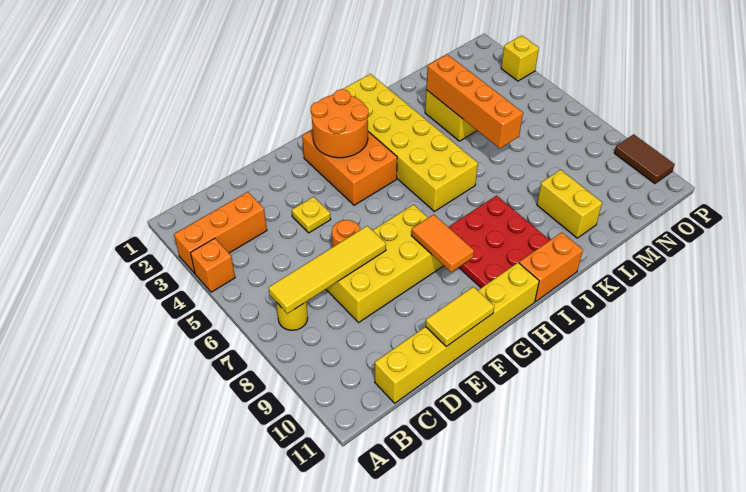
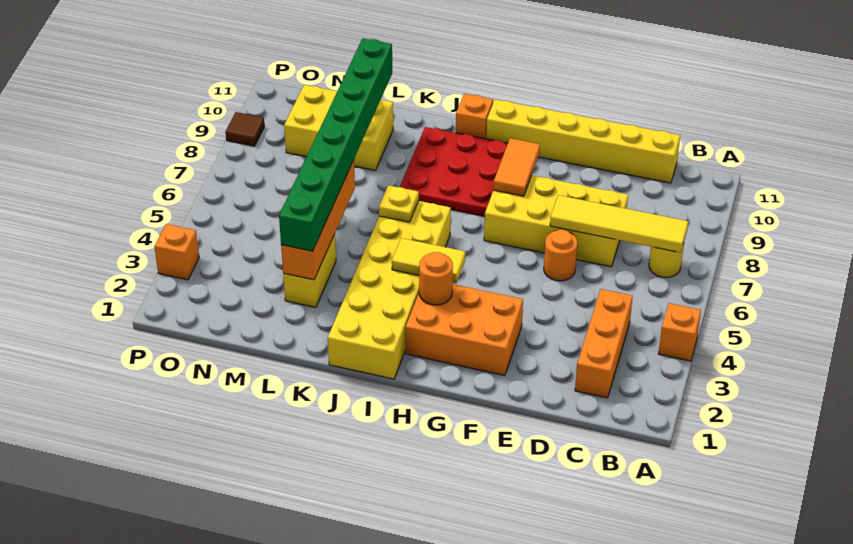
orange 1x3 brick [174,192,267,273] -> orange 1x3 brick turned to [575,289,633,398]
yellow 1x1 plate [292,197,331,233] -> yellow 1x1 plate moved to [379,185,419,222]
yellow 1x2 tile [425,287,494,347] -> yellow 1x2 tile moved to [392,238,465,283]
orange 2x3 brick [302,130,397,205] -> orange 2x3 brick turned to [405,284,523,376]
orange 2x2 round brick [311,89,369,158] -> orange 1x1 round brick [419,252,453,305]
orange 1x2 brick [519,232,583,301] -> orange 1x1 brick [456,94,493,139]
none -> green 1x8 brick [279,38,392,251]
yellow 1x2 brick [537,170,602,238] -> yellow 2x3 brick [284,85,393,170]
yellow 1x1 brick [501,35,539,81] -> orange 1x1 brick [154,224,199,280]
brown 1x2 tile [614,134,675,184] -> brown 1x1 tile [226,112,264,146]

